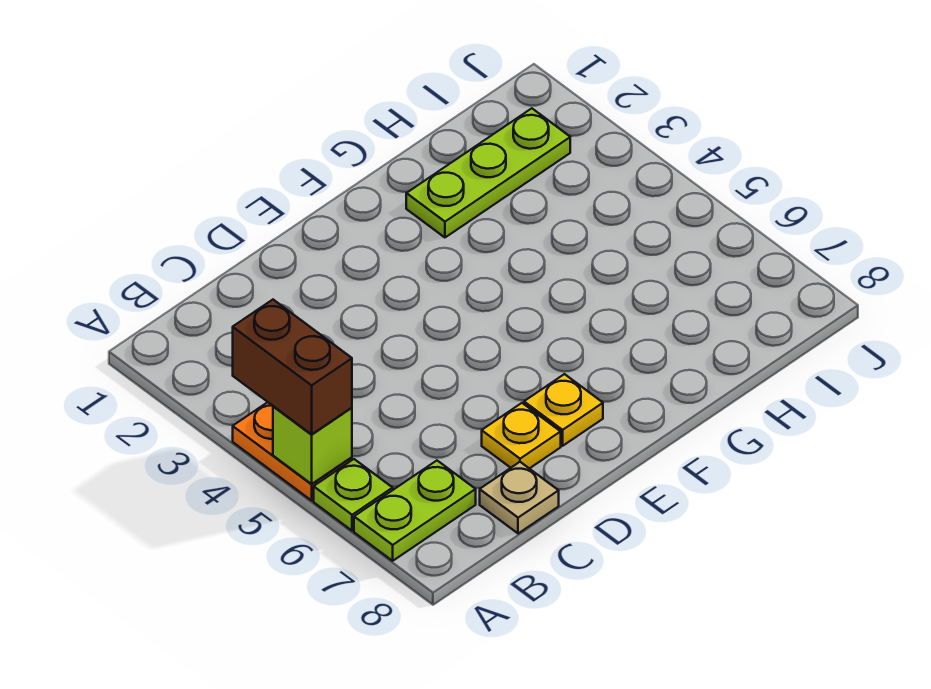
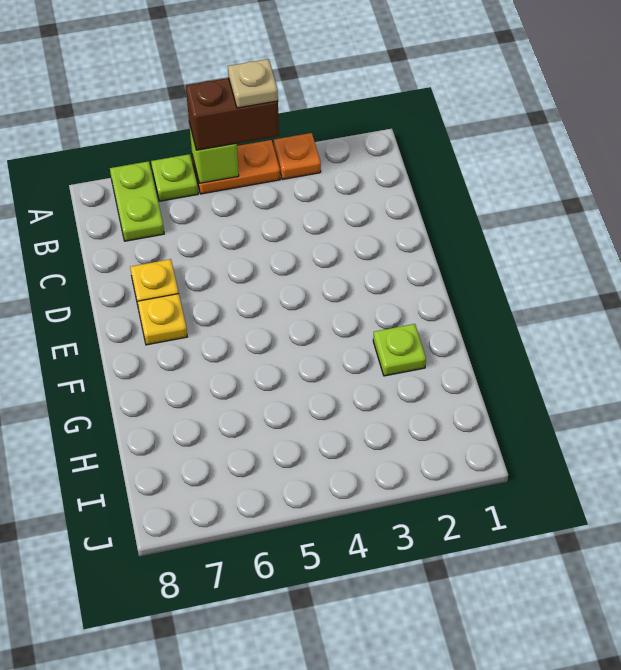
none -> orange 1x1 plate [274,133,321,180]
tan 1x1 plate [480,462,559,534] -> tan 1x1 plate moved to [228,59,278,108]
lime 1x3 plate [406,108,570,237] -> lime 1x1 plate [373,324,426,376]

